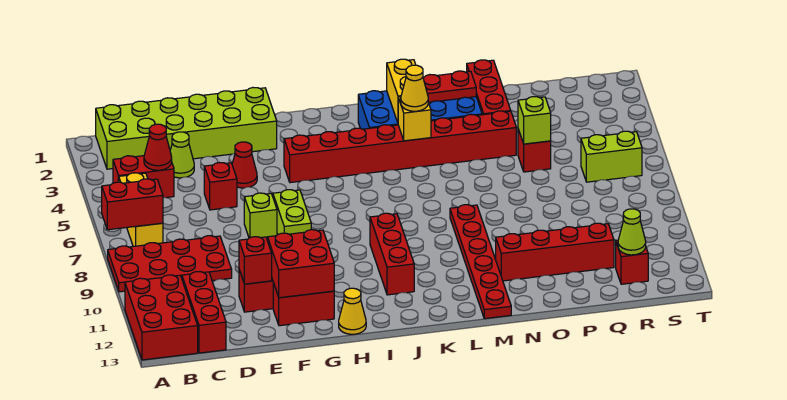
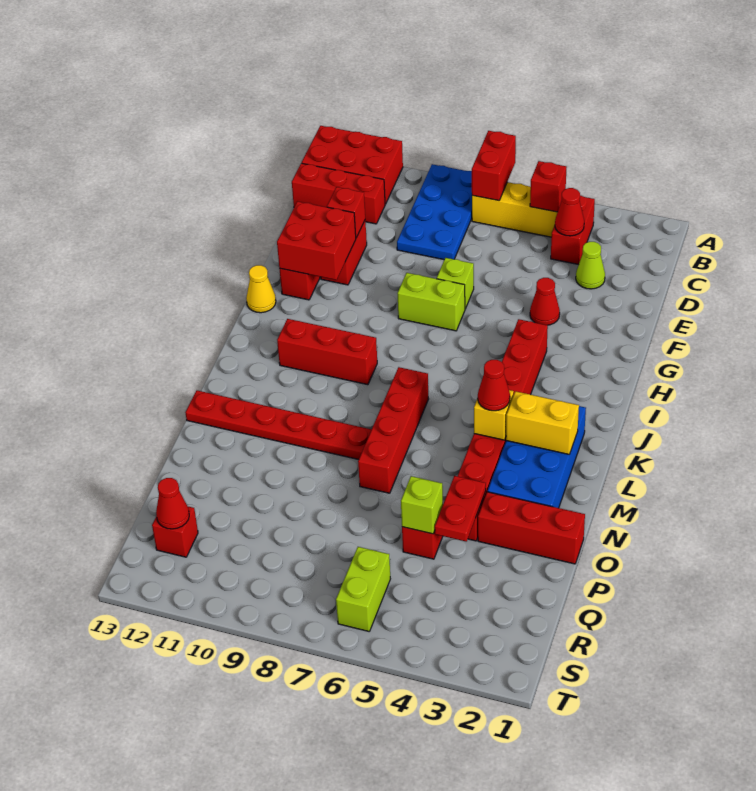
red 2x4 plate [108,236,232,292] -> blue 2x4 plate [397,164,472,260]
lime 2x6 brick [96,88,277,169] -> none
red 1x1 brick [204,163,237,210] -> red 1x1 brick moved to [530,161,567,212]
yellow 1x1 cone [401,65,428,111] -> red 1x1 cone [478,360,510,411]
red 1x2 plate [423,71,476,102] -> red 1x2 plate moved to [435,476,486,542]
red 1x4 brick [496,223,614,281] -> red 1x4 brick moved to [358,367,428,493]
lime 1x1 cone [618,209,646,255] -> red 1x1 cone [156,478,189,529]

